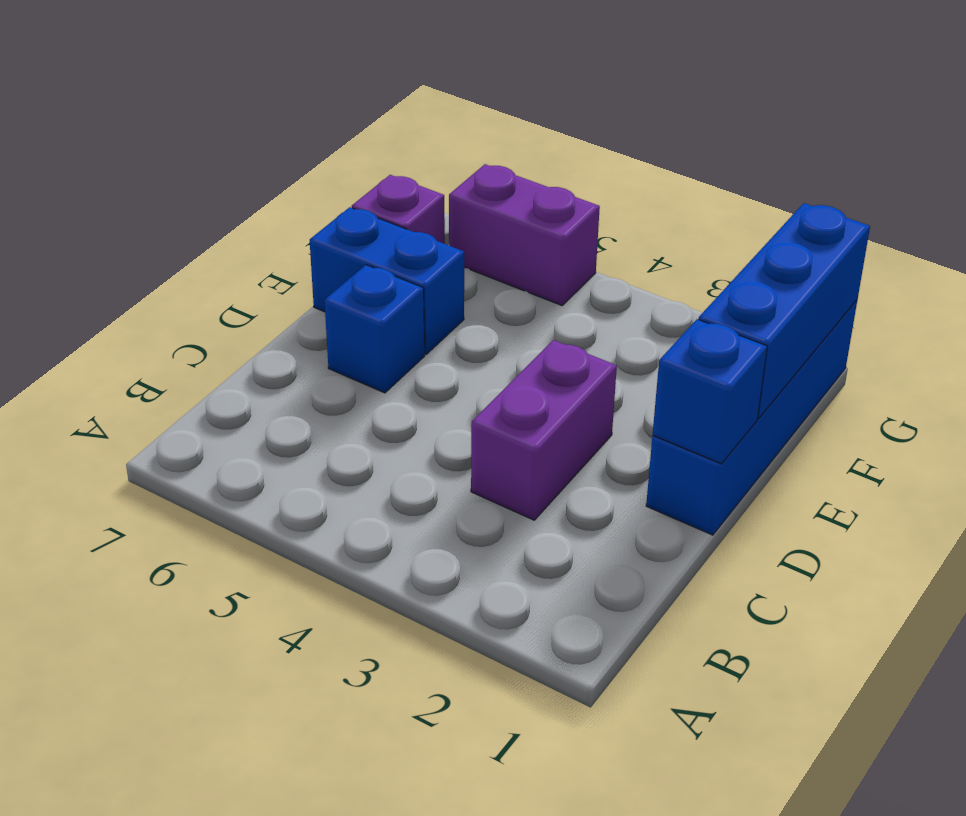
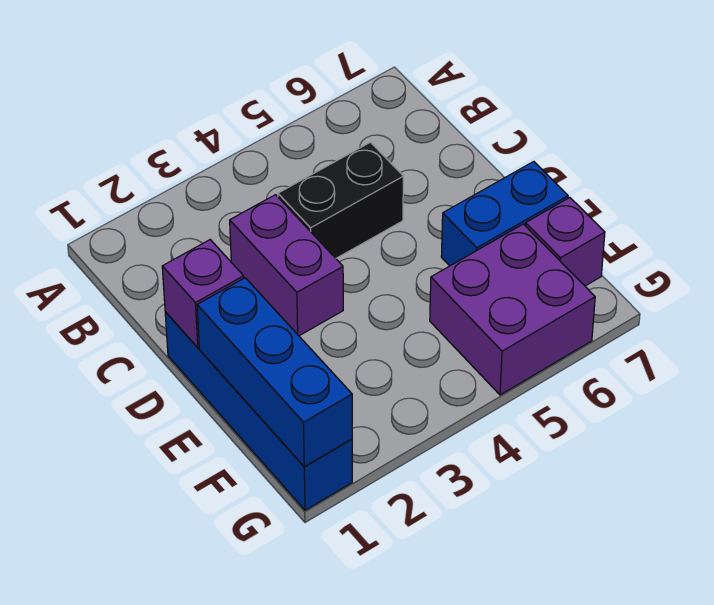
none -> black 1x2 brick [278,142,403,258]
blue 1x1 brick [653,319,767,464] -> purple 1x1 brick [162,240,244,348]
blue 1x1 brick [325,265,425,393] -> none
purple 1x2 brick [449,164,600,305] -> purple 2x2 brick [430,224,595,395]

